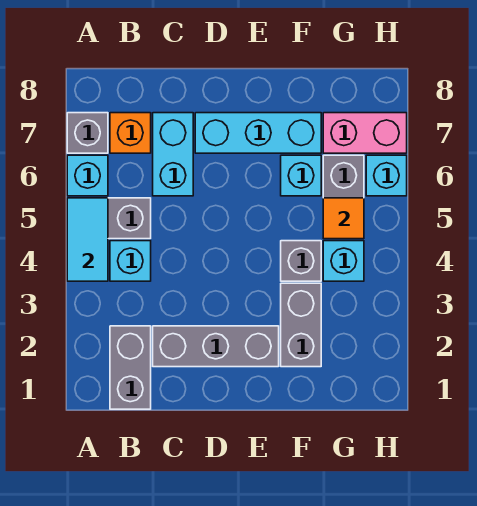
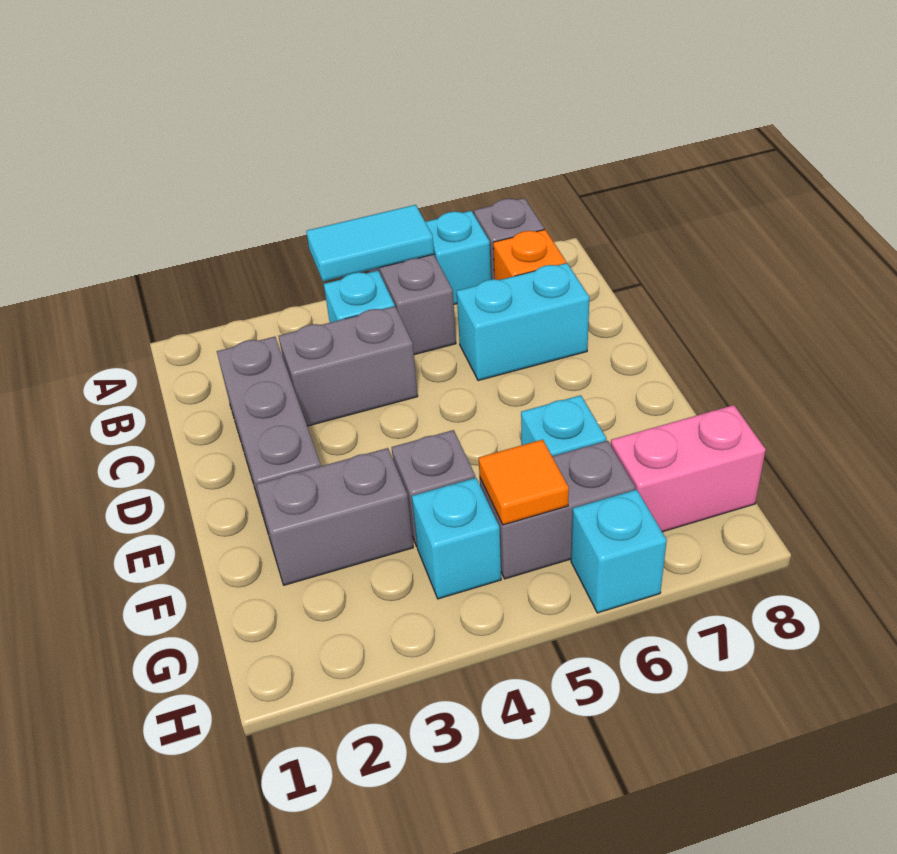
grey 1x2 brick [110,326,151,409] -> grey 1x2 brick moved to [278,306,418,426]
cyan 1x3 brick [195,113,321,153] -> none
pink 1x2 brick [323,113,407,153] -> pink 1x2 brick turned to [611,405,766,532]

